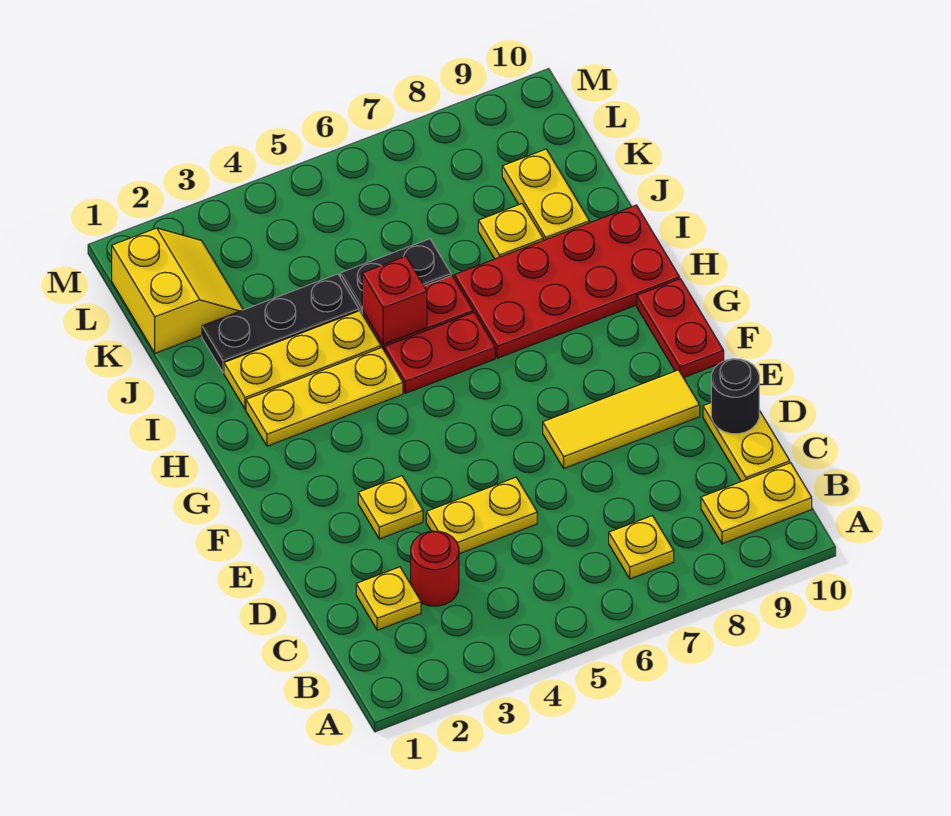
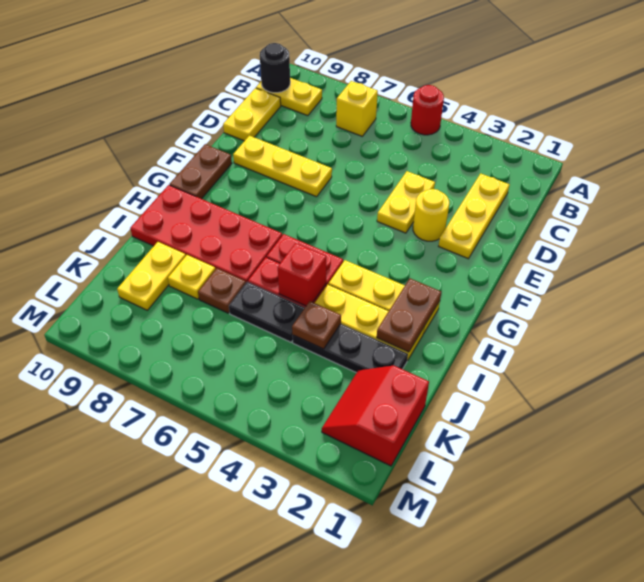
yellow 1x1 plate [609,516,674,579] -> yellow 1x1 brick [336,81,378,136]
yellow 1x1 plate [356,567,421,630] -> yellow 1x3 plate [439,173,510,259]
red 1x1 round brick [411,531,459,606] -> red 1x1 round brick moved to [411,85,444,135]
yellow 1x2 plate [426,477,537,554] -> yellow 1x2 plate turned to [377,171,435,233]
black 1x1 round brick [711,359,759,434] -> black 1x1 round brick moved to [260,43,290,93]
yellow 1x1 plate [358,476,423,539] -> yellow 1x1 round brick [413,189,449,241]
yellow 1x3 tile [543,370,700,468] -> yellow 1x3 plate [233,136,332,197]
red 1x2 plate [637,279,724,378] -> brown 1x2 plate [170,144,232,199]
none -> brown 1x2 plate [377,278,441,352]
none -> brown 1x1 plate [292,301,341,349]
none -> brown 1x1 plate [198,268,246,313]
yellow 2x2 slope [112,228,243,353] -> red 2x2 slope [322,366,429,466]

